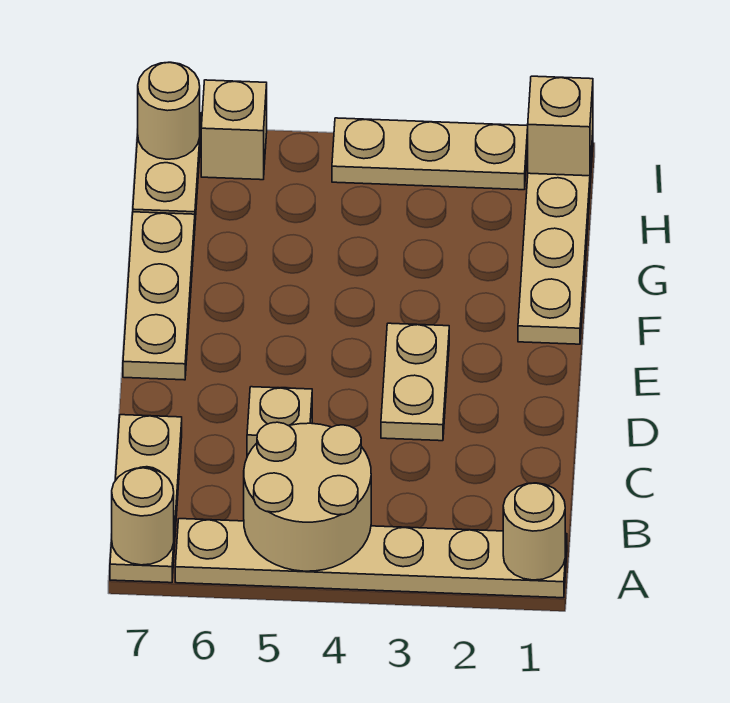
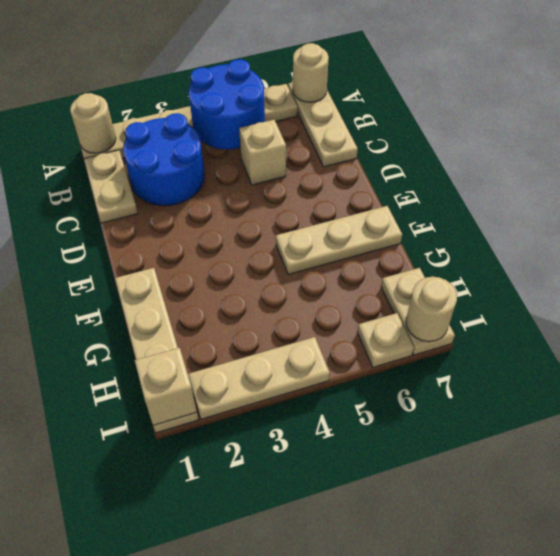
tan 2x2 round brick [244,422,371,571] -> blue 2x2 round brick [189,59,265,150]
none -> blue 2x2 round brick [123,113,205,206]
tan 1x2 plate [381,323,449,441] -> tan 1x2 plate moved to [84,150,138,223]
tan 1x3 plate [123,212,195,380] -> tan 1x3 plate turned to [276,206,402,275]
tan 1x1 brick [201,80,267,180] -> tan 1x1 plate [357,313,414,367]

